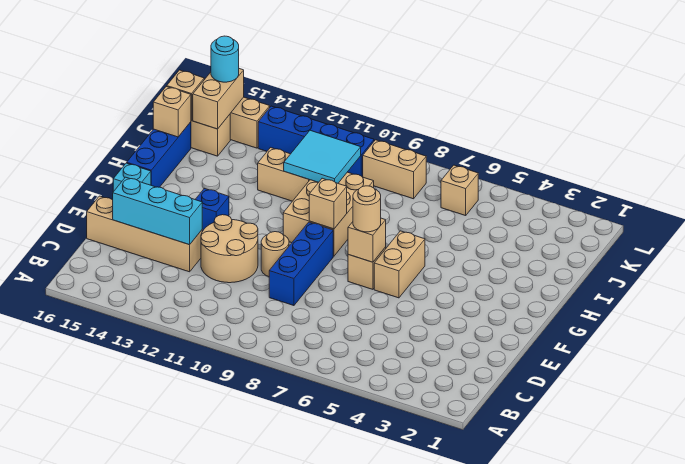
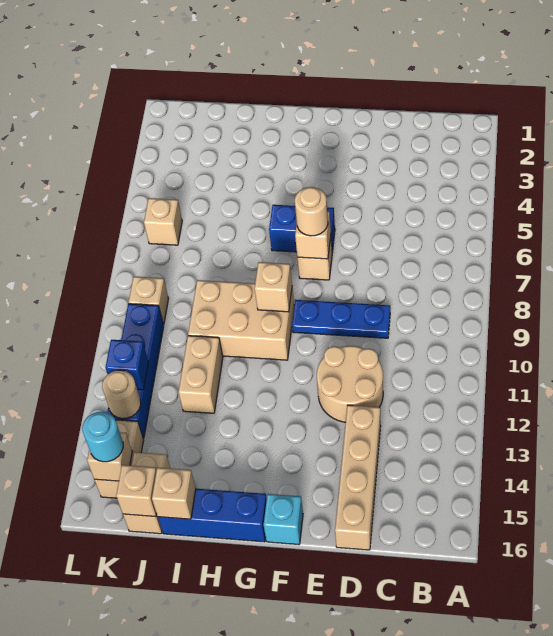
blue 1x3 brick [269,222,333,306] -> blue 1x3 plate [292,300,390,338]
cyan 1x3 brick [113,177,202,245] -> none
tan 1x1 round brick [261,232,289,277] -> tan 1x1 round brick moved to [102,370,141,419]
tan 1x2 brick [374,231,425,298] -> blue 1x2 brick [269,205,335,252]
blue 1x1 brick [195,188,229,231] -> blue 1x1 brick moved to [105,340,148,390]
cyan 2x2 tile [284,130,361,183] -> none
tan 1x2 brick [193,69,244,129] -> tan 1x1 brick [87,432,132,481]
tan 1x2 brick [363,140,426,199] -> tan 1x1 brick [128,276,168,324]

